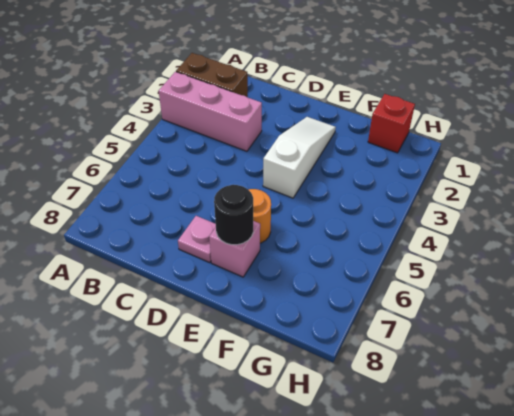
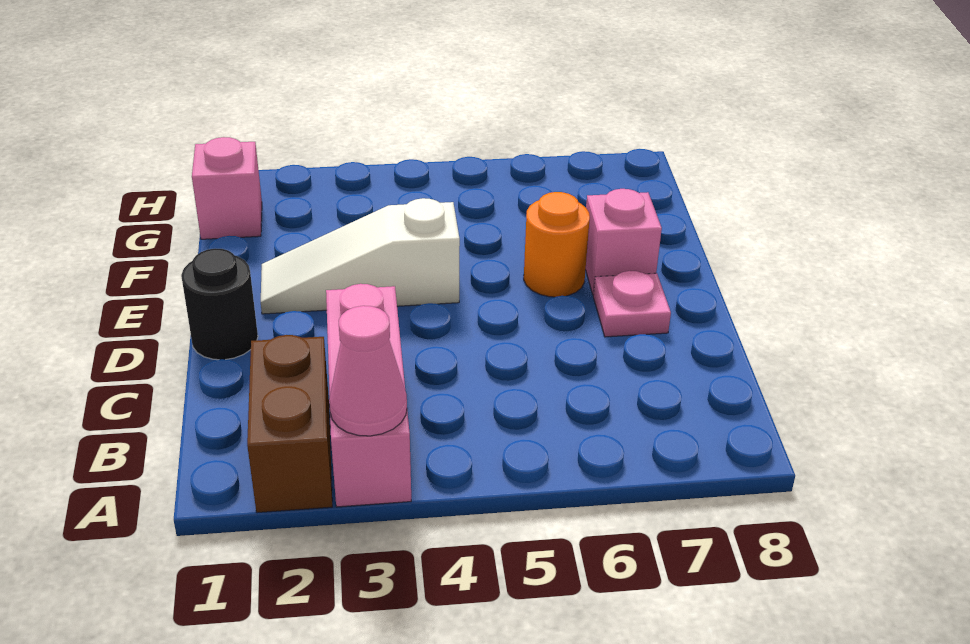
none -> pink 1x1 cone [329,306,407,436]
black 1x1 round brick [214,185,253,245] -> black 1x1 round brick moved to [181,248,258,360]
red 1x1 brick [368,94,415,153] -> pink 1x1 brick [192,137,262,239]

